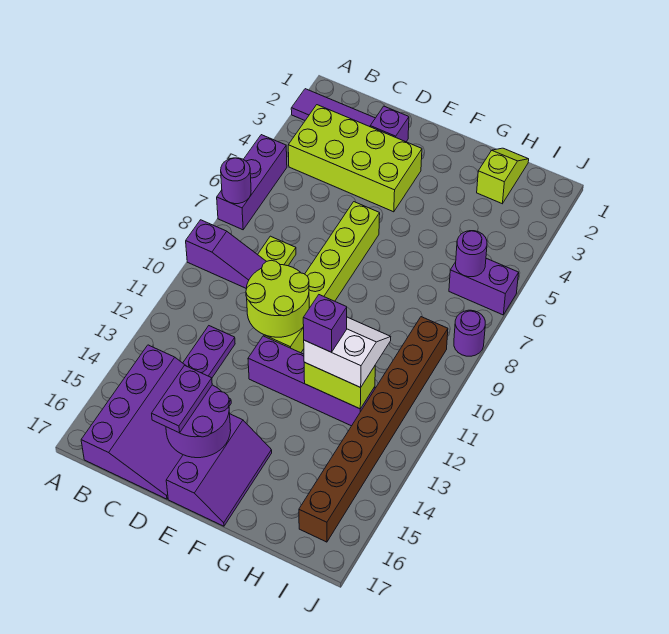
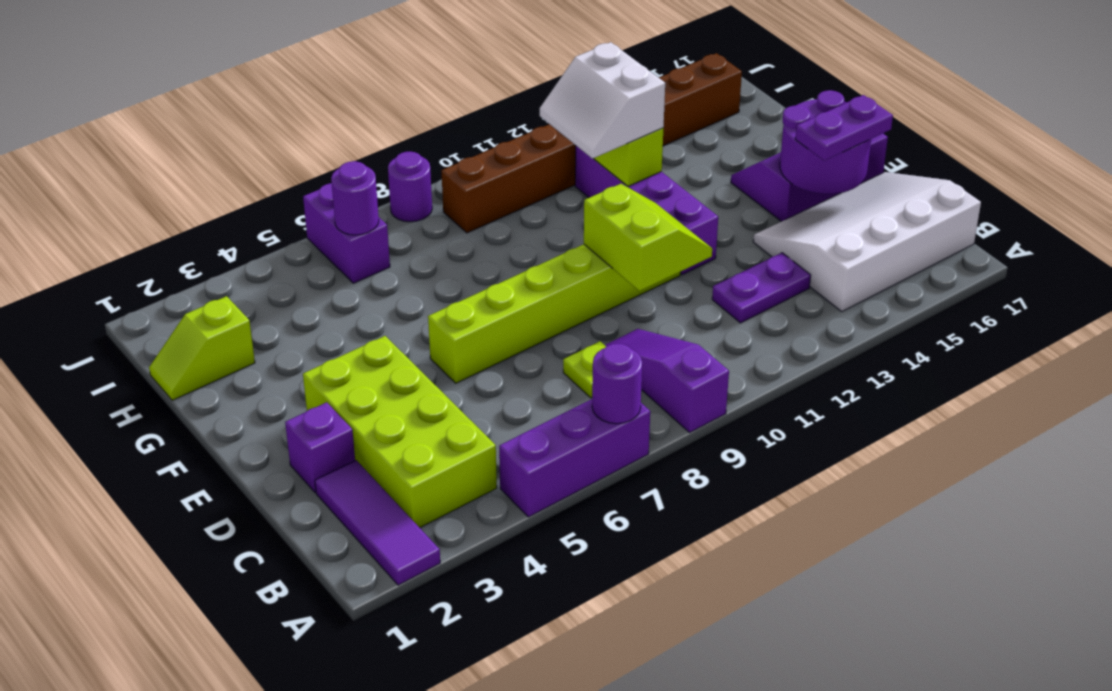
purple 3x4 slope [81,345,231,499] -> white 3x4 slope [753,172,981,311]
lime 2x2 round brick [246,260,309,337] -> lime 2x2 slope [584,184,712,291]
purple 1x1 brick [303,295,347,352] -> none

